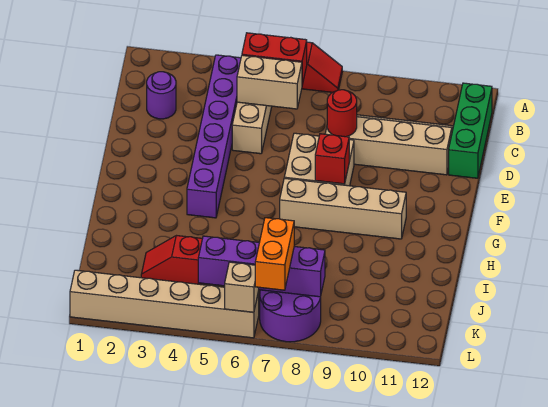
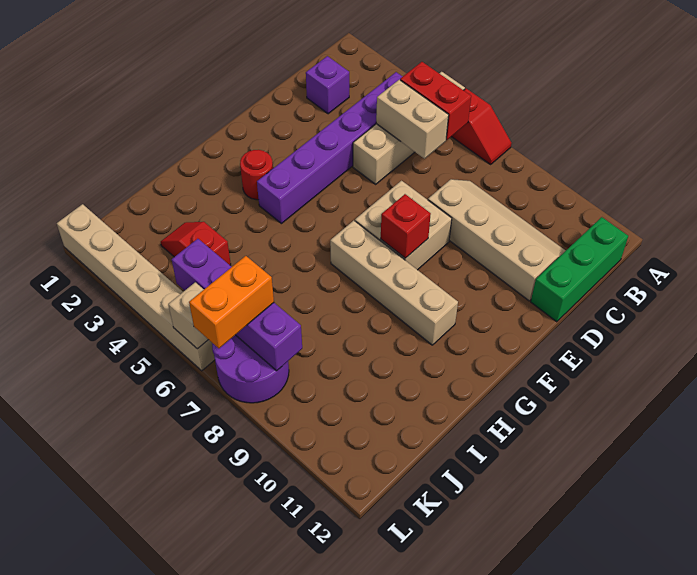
purple 1x1 round brick [147,72,176,119] -> purple 1x1 brick [306,56,349,114]
red 1x1 round brick [327,90,357,137] -> red 1x1 round brick moved to [240,150,273,200]

